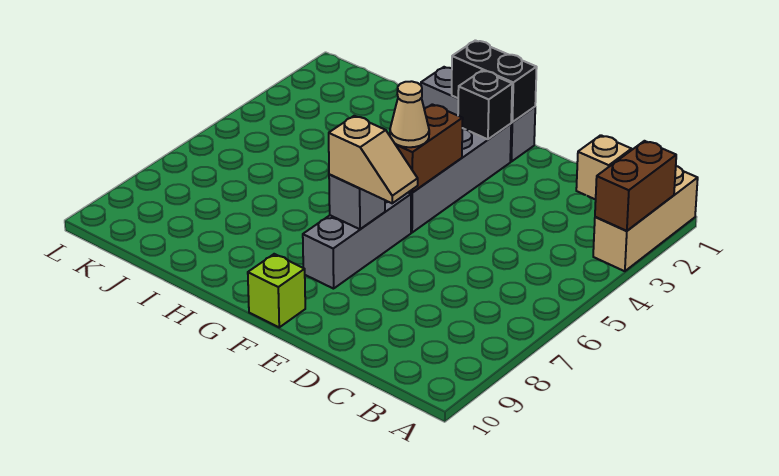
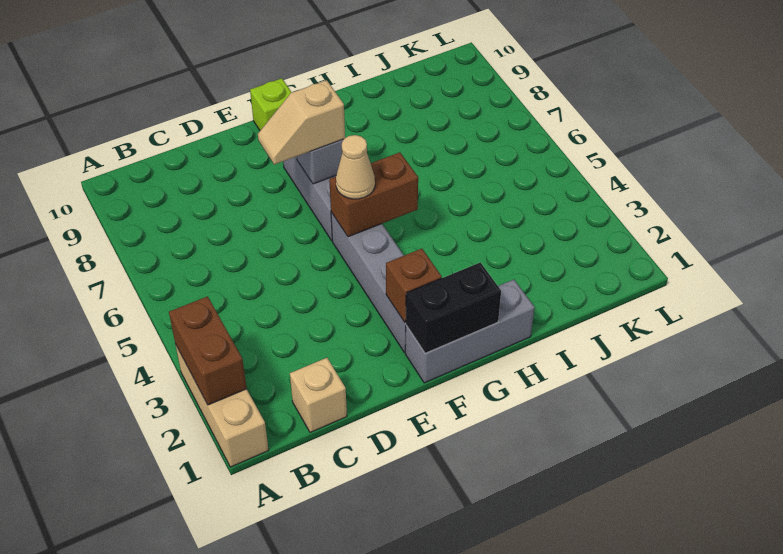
black 1x1 brick [458,70,512,139] -> brown 1x1 brick [386,249,442,323]
brown 1x2 brick [389,104,463,193] -> brown 1x2 brick turned to [329,152,418,237]

